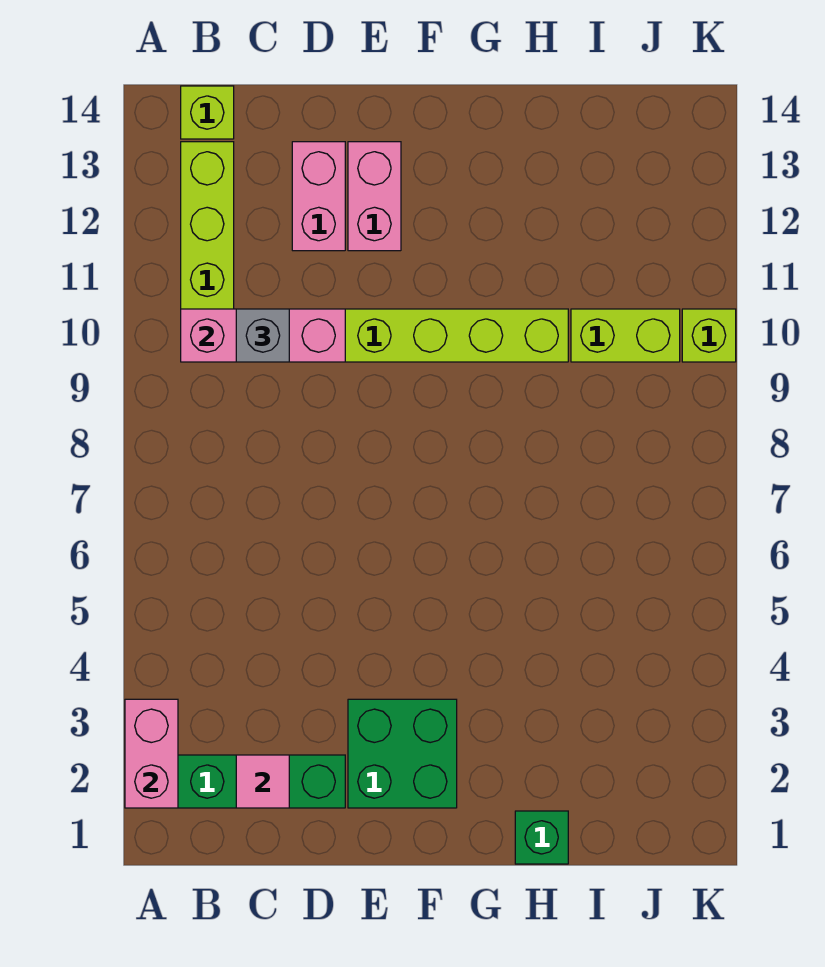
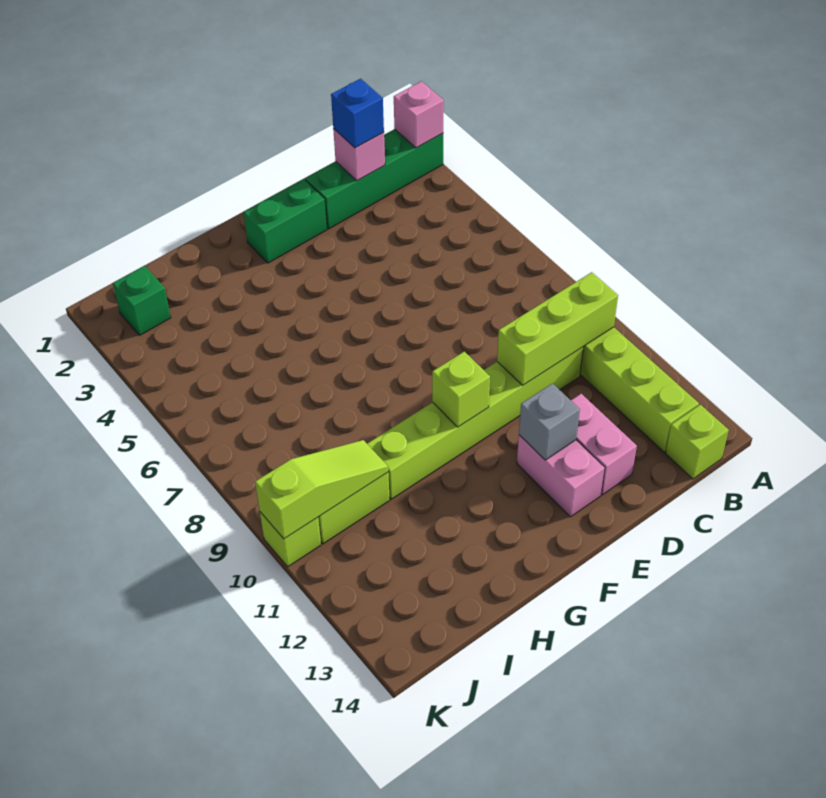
pink 1x2 brick [125,699,178,808] -> pink 1x1 brick [394,81,444,148]
pink 1x3 brick [181,309,345,362] -> lime 1x3 brick [497,272,618,385]
pink 1x1 tile [236,755,289,808] -> pink 1x1 brick [333,129,385,181]
none -> blue 1x1 brick [331,79,384,148]
grey 1x1 brick [236,309,289,362] -> grey 1x1 brick moved to [519,384,580,460]
green 2x2 brick [348,699,457,808] -> green 1x2 brick [243,179,327,263]
none -> lime 1x1 brick [432,352,490,427]
green 1x1 brick [515,811,568,864] -> green 1x1 brick moved to [113,266,171,335]
none -> lime 1x3 slope [255,440,388,539]

